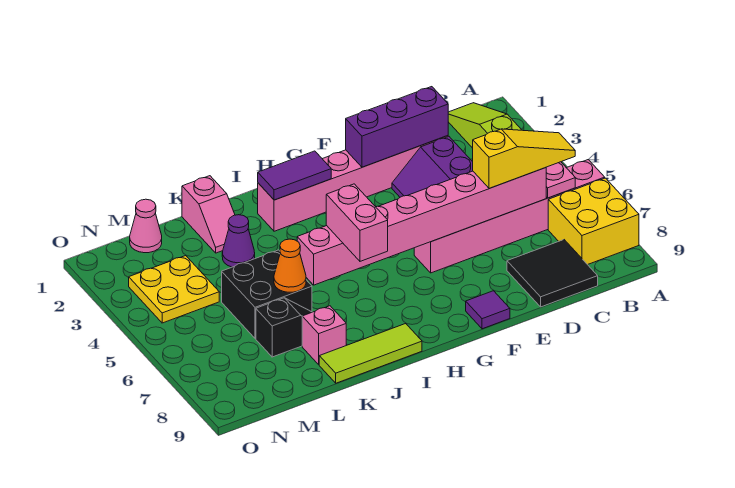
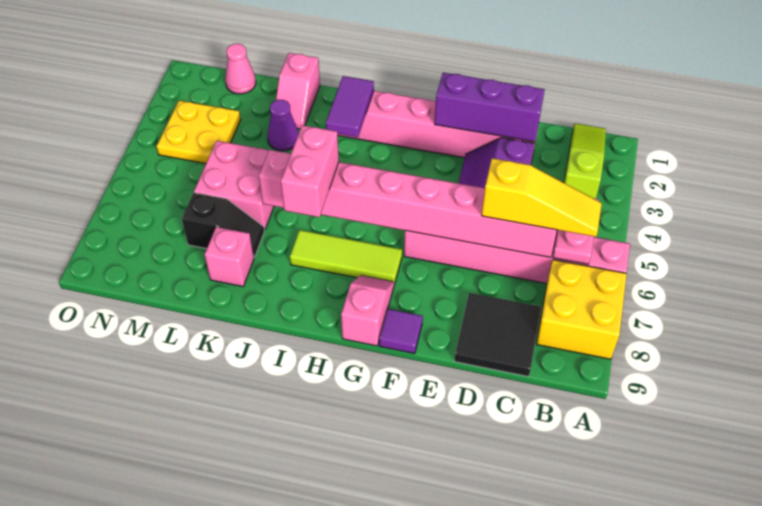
none -> pink 1x2 slope [341,275,394,346]
purple 1x2 tile [258,151,331,200] -> purple 1x2 tile turned to [326,76,374,137]
lime 1x3 tile [319,324,422,383] -> lime 1x3 tile moved to [290,230,402,285]
black 2x2 brick [222,250,312,338] -> pink 2x2 brick [194,141,274,230]
orange 1x1 cone [274,239,306,292] -> none

